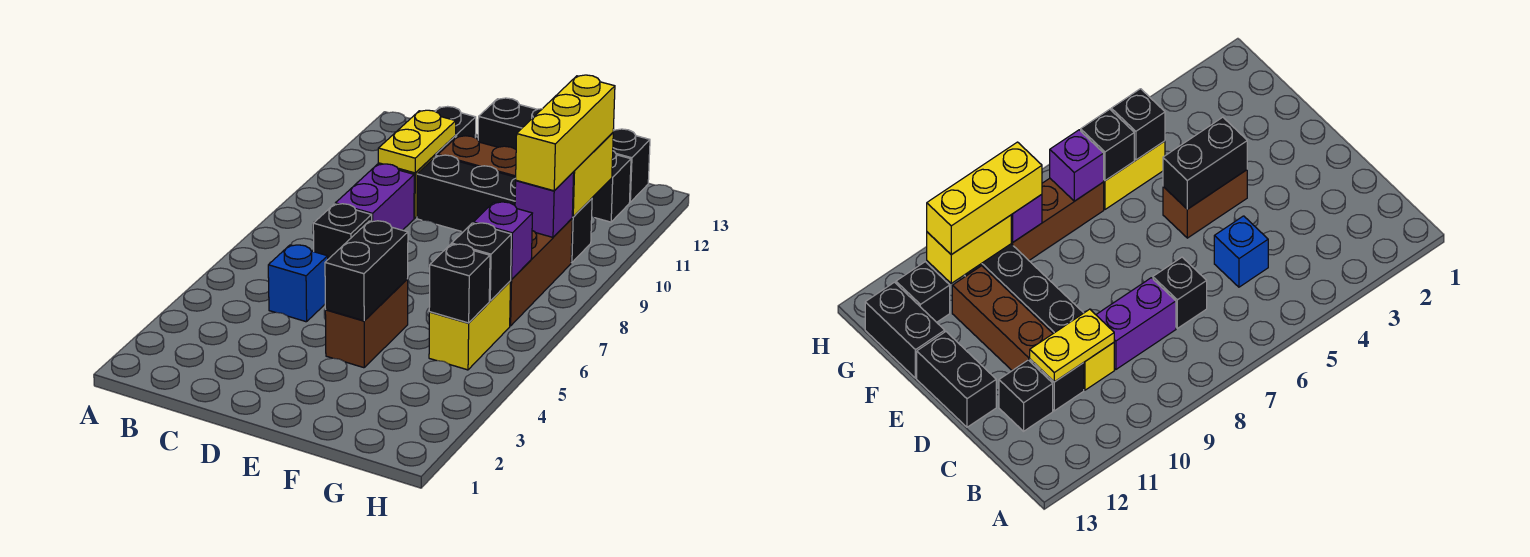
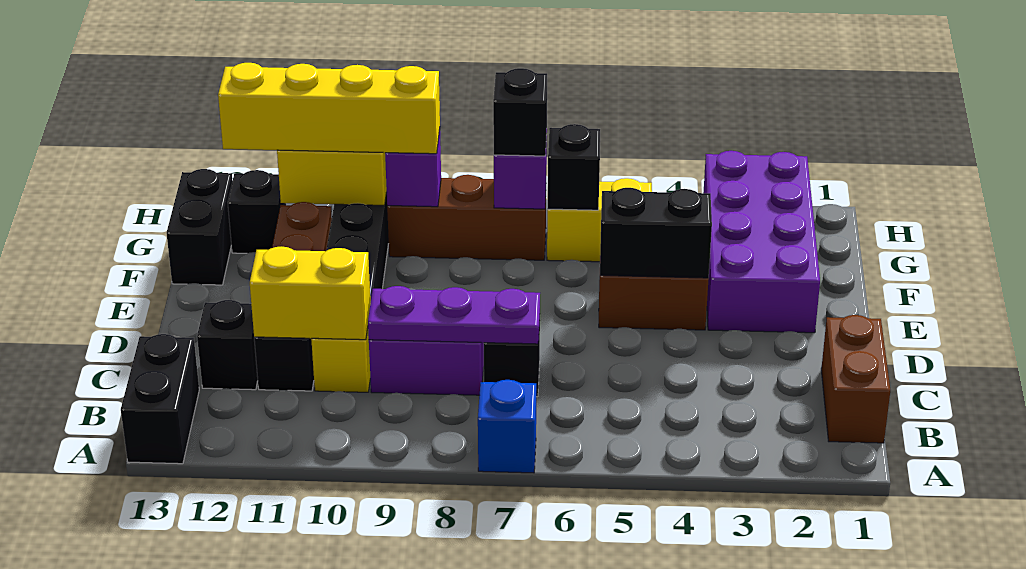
none -> brown 1x2 brick [821,315,890,443]
blue 1x1 brick [268,245,328,322] -> blue 1x1 brick moved to [478,380,536,473]
none -> purple 1x3 plate [368,286,540,344]
yellow 1x2 plate [378,110,456,173] -> yellow 1x2 brick [250,247,370,340]
black 1x2 brick [478,98,542,149] -> black 1x2 brick moved to [121,334,199,464]
none -> purple 2x4 brick [703,151,820,333]
black 1x1 brick [429,244,490,323] -> black 1x1 brick moved to [493,68,547,156]
yellow 1x3 brick [516,75,615,191] -> yellow 1x4 brick [218,63,440,154]

